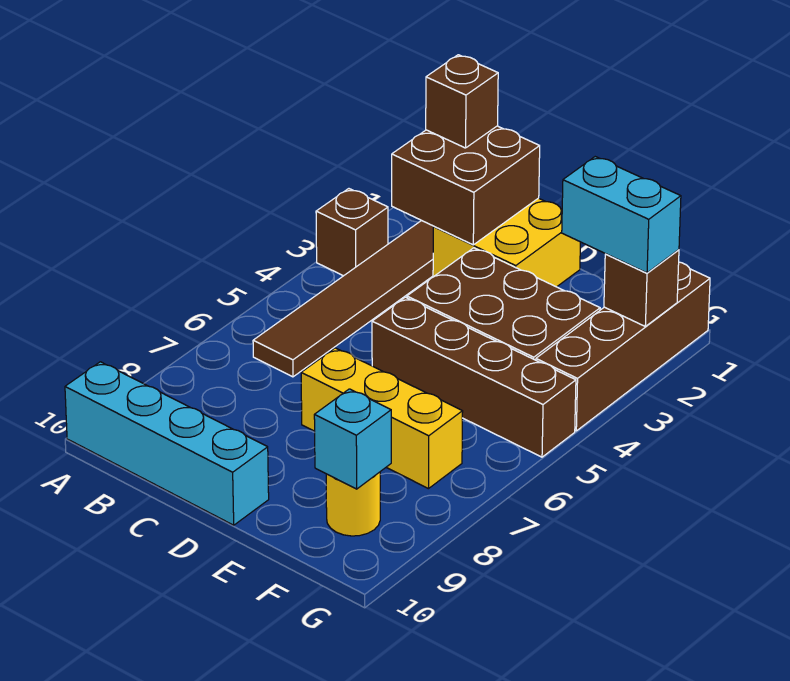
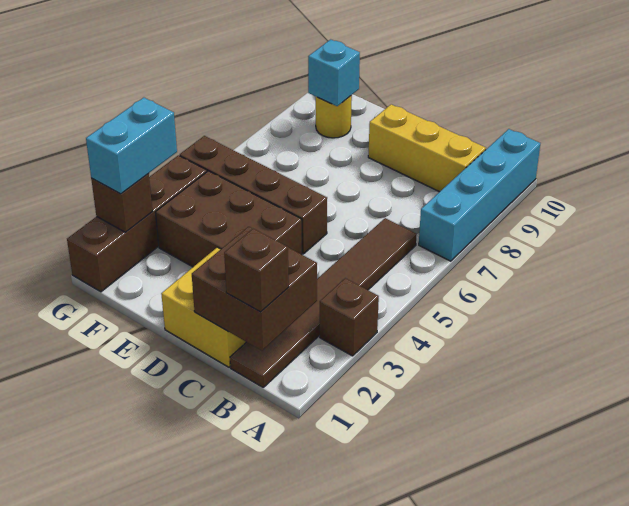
cyan 1x4 brick [65,362,269,525] -> cyan 1x4 brick turned to [419,129,540,261]
yellow 1x3 brick [301,348,463,489] -> yellow 1x3 brick moved to [368,104,486,192]
cyan 1x2 brick [562,157,681,273] -> cyan 1x2 brick turned to [86,98,177,194]

